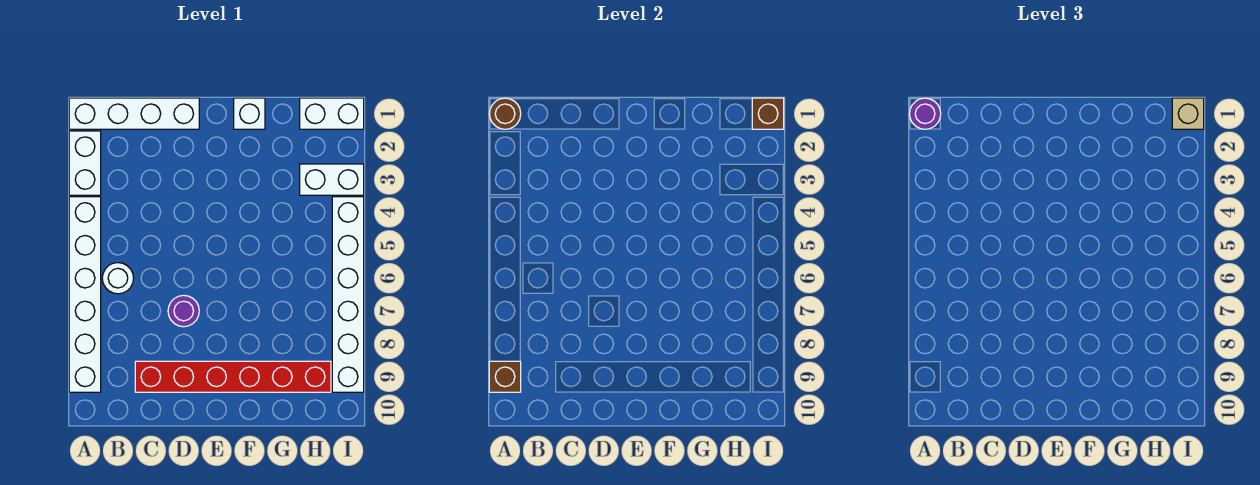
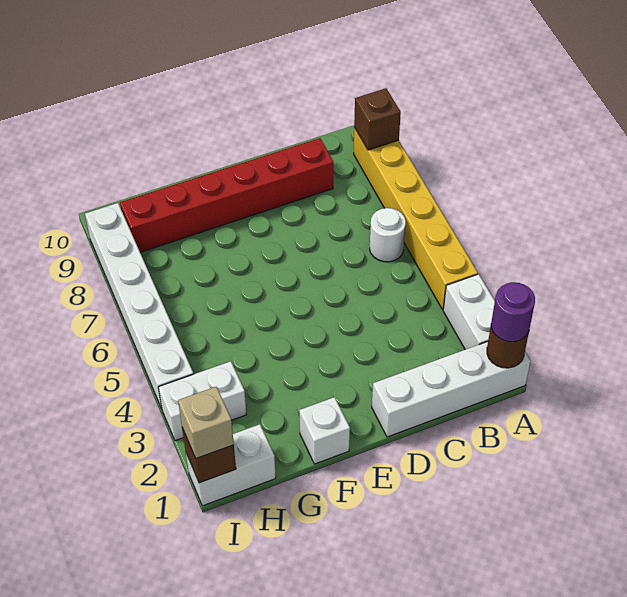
white 1x6 brick [69,197,101,392] -> yellow 1x6 brick [354,128,478,310]
purple 1x1 round brick [168,295,199,327] -> none

